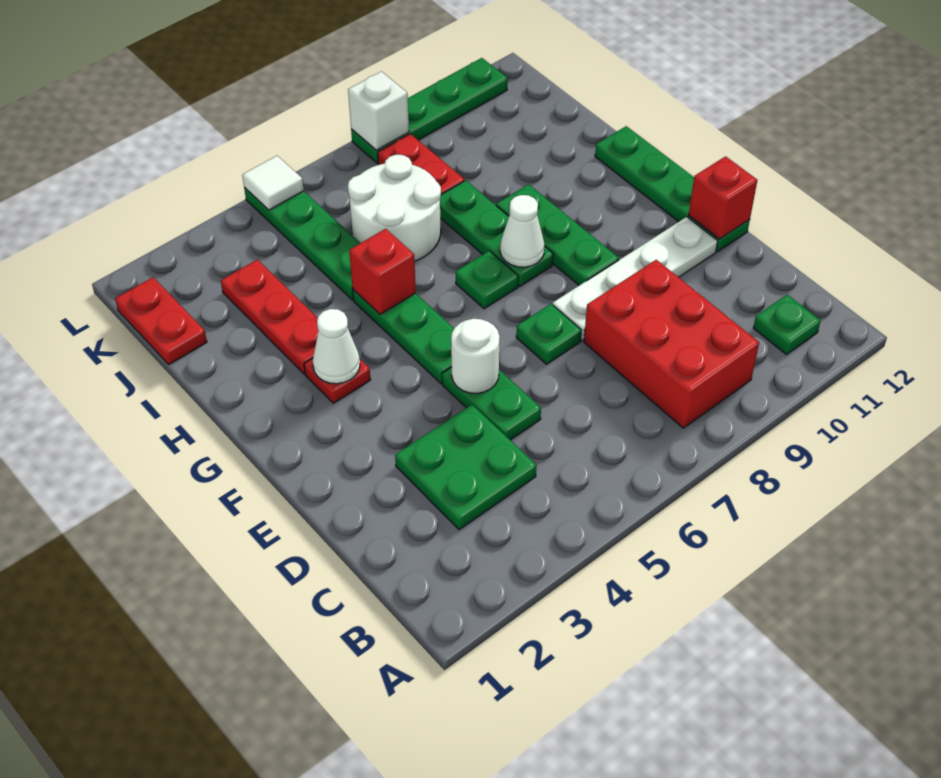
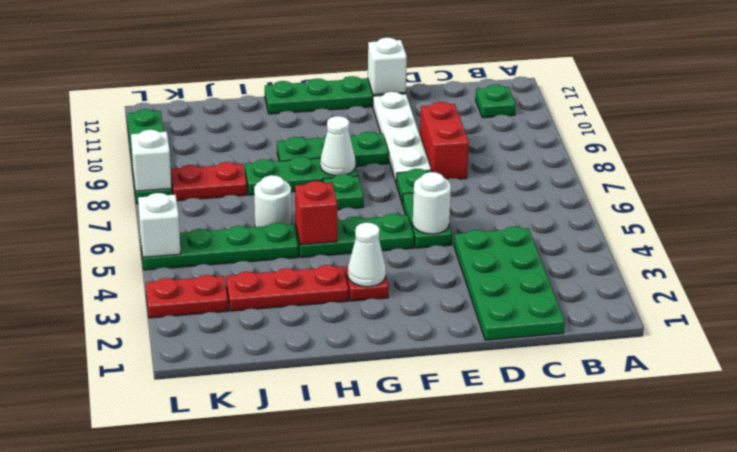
red 2x3 brick [584,260,759,428] -> red 1x2 brick [420,102,469,179]
green 2x2 plate [395,405,537,530] -> green 2x4 plate [454,227,565,340]
green 1x2 plate [442,367,541,440] -> green 1x2 plate turned to [403,193,452,248]
red 1x1 brick [689,156,757,239] -> white 1x1 brick [368,38,407,95]
white 2x2 round brick [348,155,441,261] -> white 1x1 round brick [254,175,291,227]
red 1x2 plate [115,277,207,364] -> red 1x2 plate moved to [146,275,228,318]
white 1x1 tile [242,156,304,210] -> white 1x1 brick [138,193,181,257]

